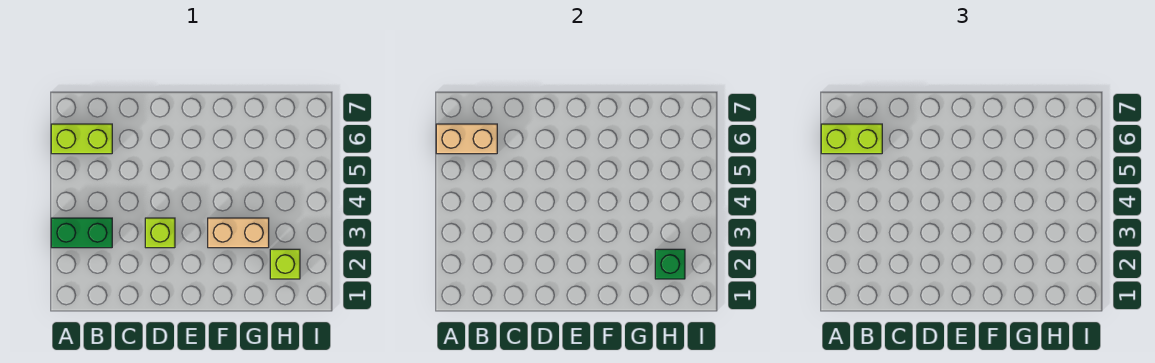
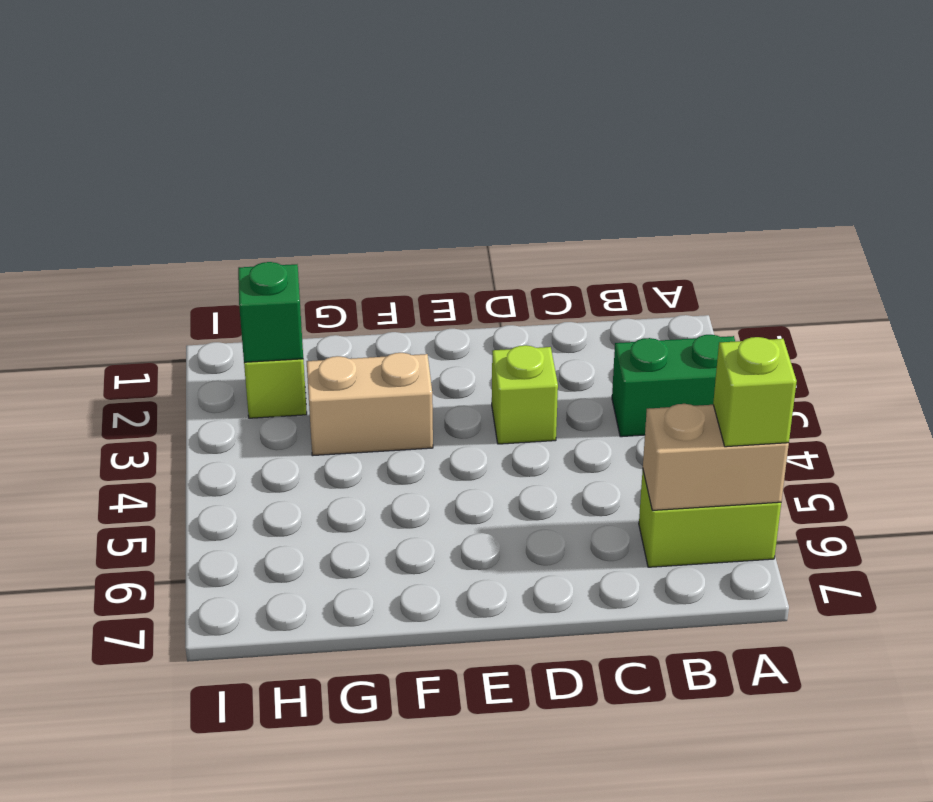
lime 1x2 brick [821,124,882,154] -> lime 1x1 brick [713,337,797,447]

